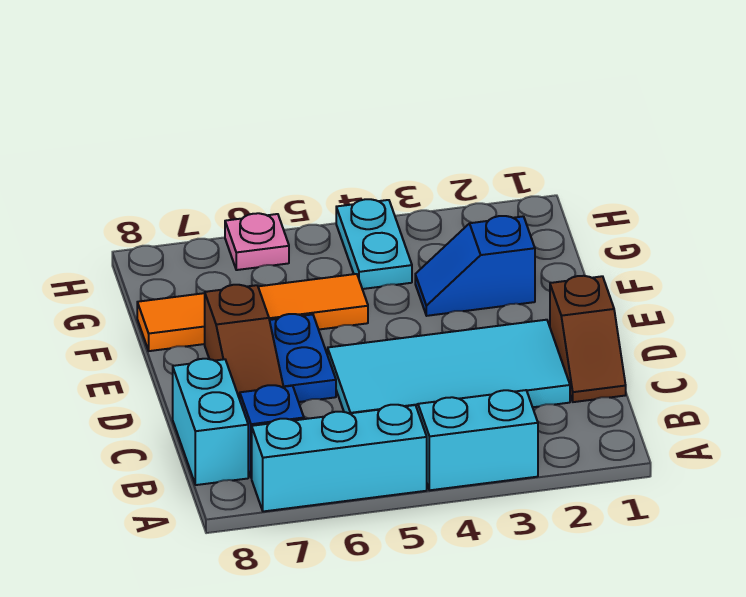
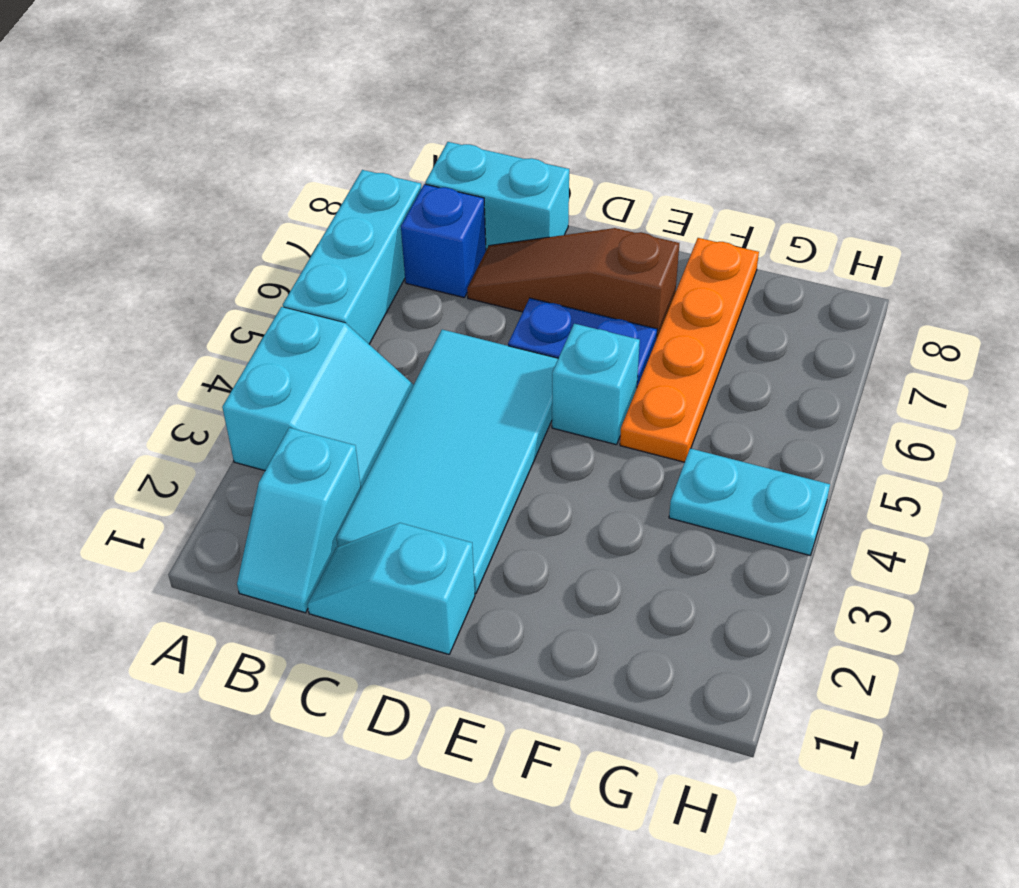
none -> cyan 1x2 slope [237,428,361,613]
brown 1x2 slope [550,276,626,402] -> cyan 1x2 slope [307,523,475,654]
none -> cyan 1x1 brick [552,324,640,445]
blue 1x2 slope [415,216,535,316] -> none
orange 1x4 tile [137,274,368,351] -> orange 1x4 plate [620,238,759,462]
pink 1x1 plate [225,213,289,270] -> none

